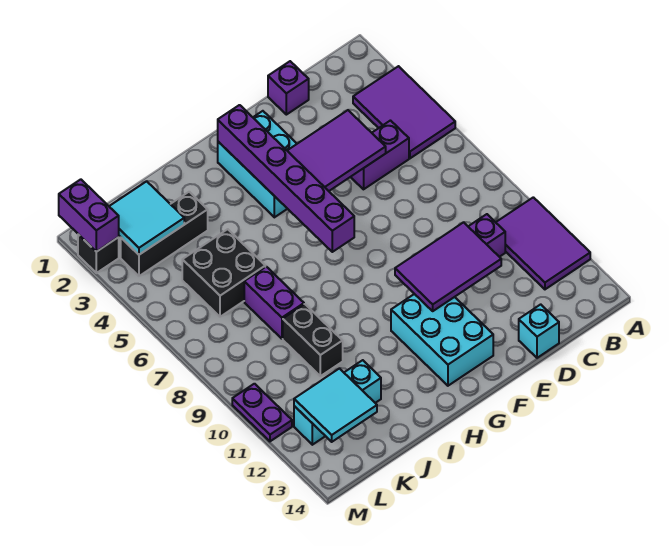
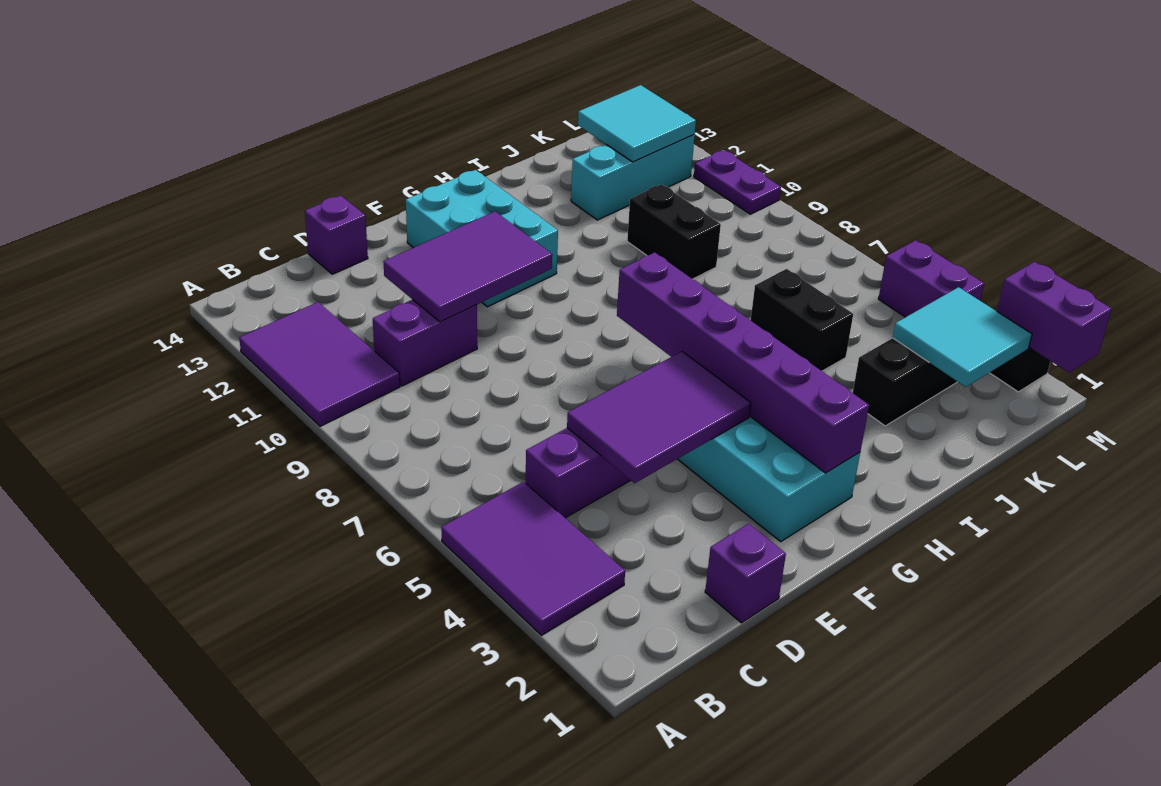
cyan 1x1 brick [519,304,559,358] -> purple 1x1 brick [305,196,368,274]
black 2x2 brick [182,229,265,317] -> black 1x2 brick [751,269,853,371]
purple 1x2 brick [244,267,304,339] -> purple 1x2 brick moved to [878,240,984,317]

